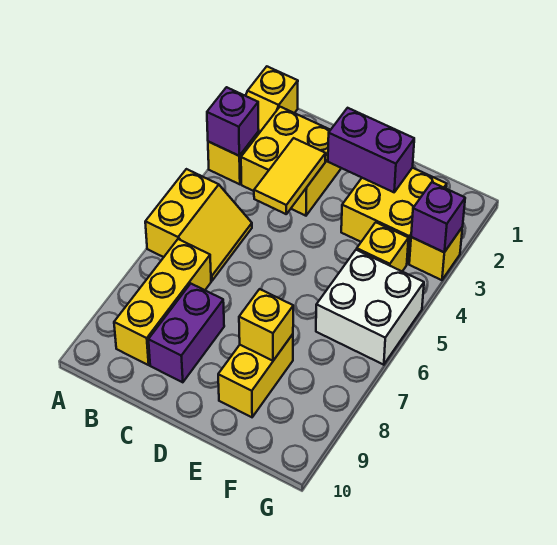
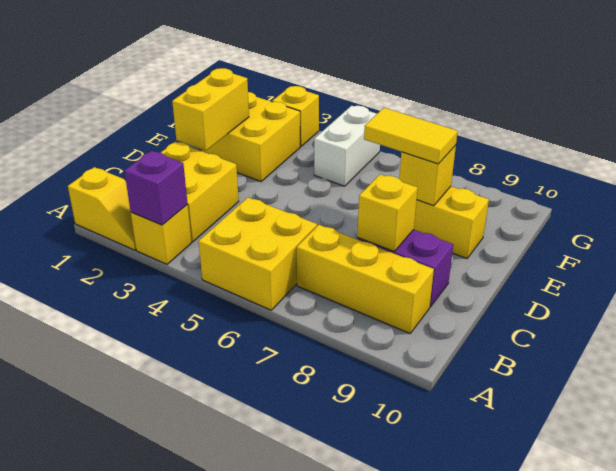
yellow 2x2 slope [145,169,252,281] -> yellow 2x2 brick [199,198,317,310]
yellow 1x2 tile [254,138,326,214] -> yellow 1x2 tile moved to [364,108,458,164]
purple 1x2 brick [328,108,414,192] -> yellow 1x2 brick [172,68,249,151]
yellow 1x1 brick [357,222,408,271] -> yellow 1x1 brick moved to [357,174,418,251]
white 2x2 brick [316,250,424,365] -> white 1x2 brick [314,106,380,186]
purple 1x1 brick [411,182,465,252] -> none

